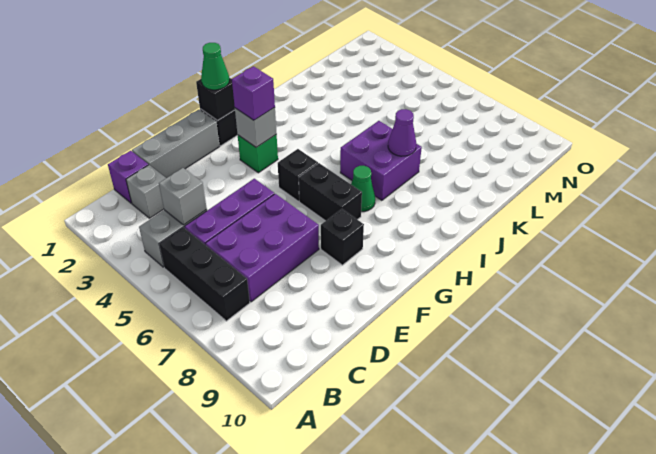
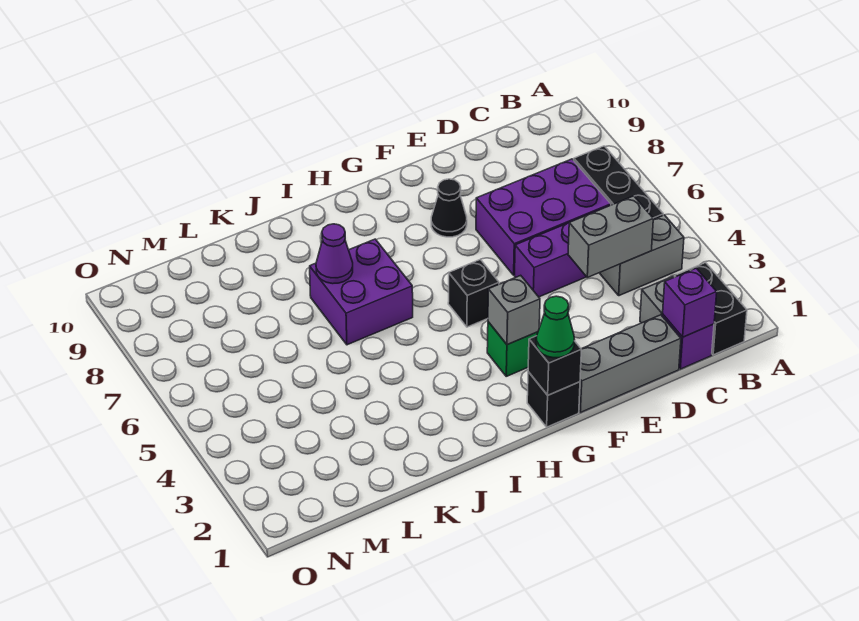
grey 1x1 brick [159,168,207,225] -> grey 1x2 brick [568,196,653,277]
black 1x1 brick [321,209,364,265] -> black 1x1 cone [431,179,467,237]
purple 1x1 brick [232,66,275,120] -> purple 1x1 brick moved to [663,268,717,337]
black 1x2 brick [299,163,362,221] -> black 1x2 brick moved to [675,263,747,355]
green 1x1 cone [351,166,375,212] -> none

